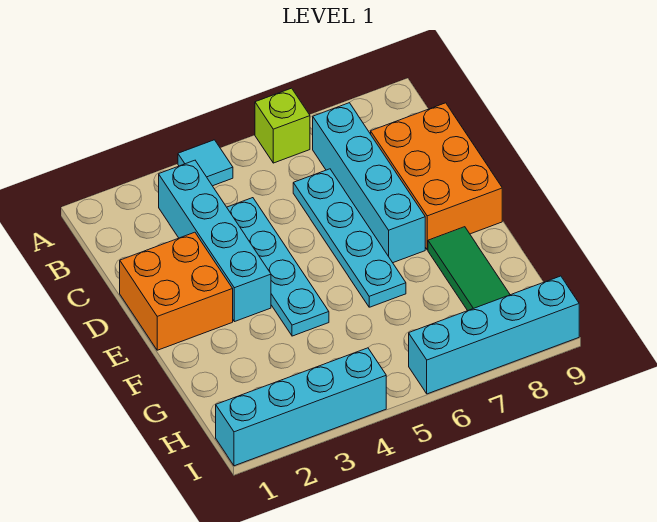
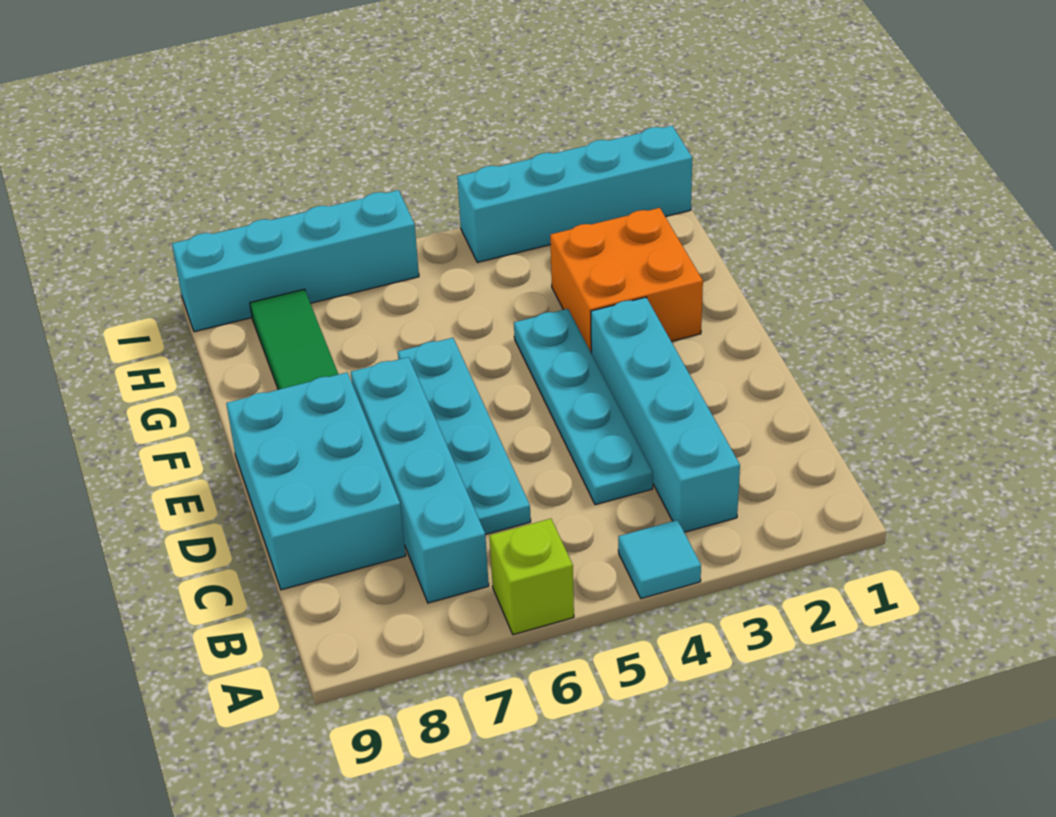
orange 2x3 brick [371,103,502,250] -> cyan 2x3 brick [226,373,406,590]
orange 2x2 brick [120,232,233,350] -> orange 2x2 brick moved to [550,208,703,352]

